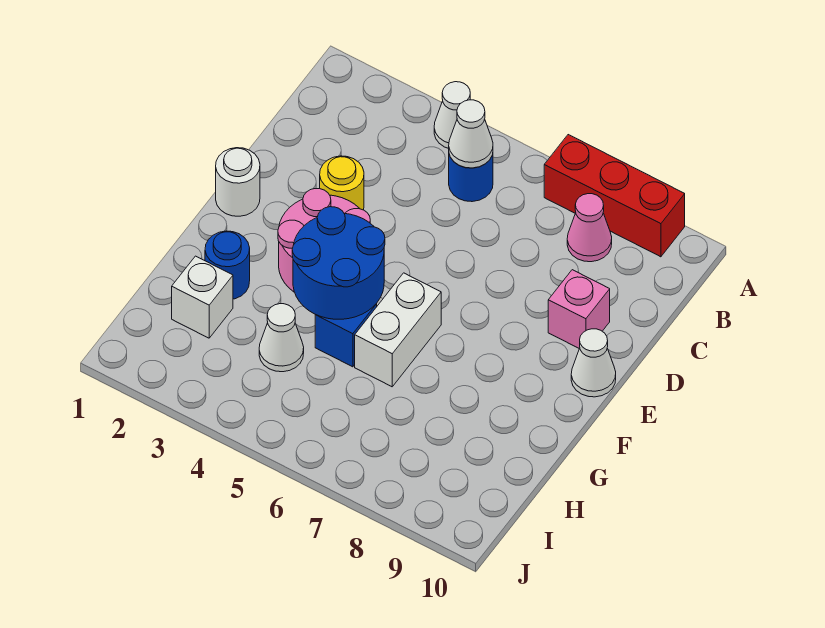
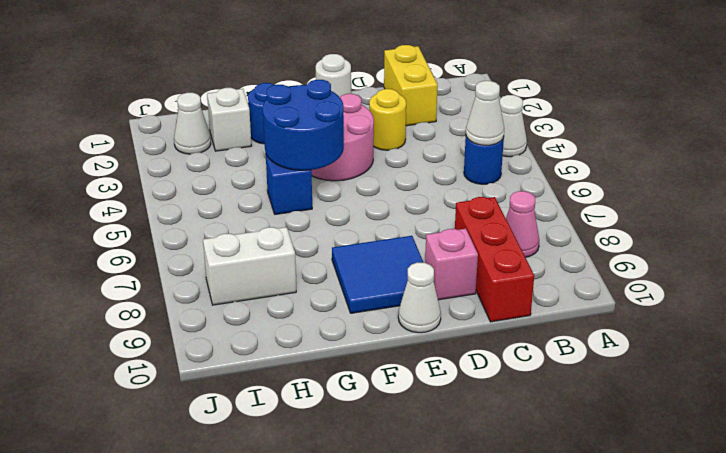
red 1x3 brick [544,135,685,257] -> red 1x3 brick moved to [455,197,534,322]
none -> yellow 1x2 brick [384,45,438,126]
none -> blue 2x2 tile [332,236,424,313]
white 1x2 brick [355,273,441,387] -> white 1x2 brick moved to [203,227,296,305]
white 1x1 cone [259,304,304,372] -> white 1x1 cone moved to [174,93,211,154]

